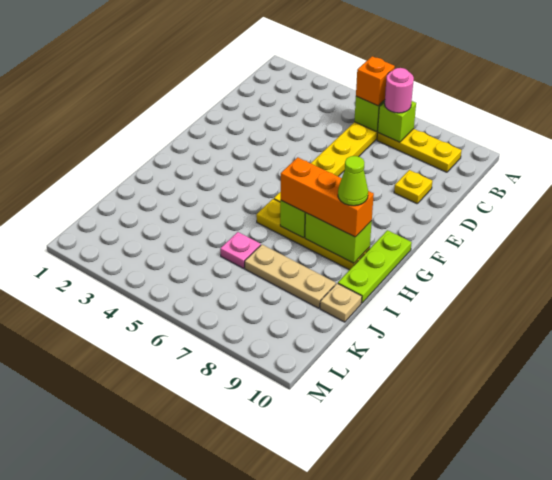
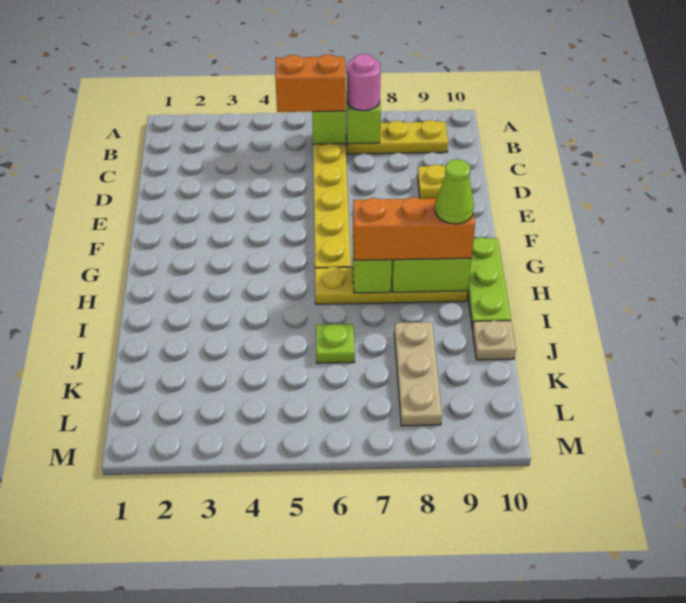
orange 1x1 brick [356,56,395,106] -> orange 1x2 brick [275,54,346,112]
pink 1x1 plate [220,232,261,268] -> lime 1x1 plate [316,324,355,363]
tan 1x3 plate [245,245,336,308] -> tan 1x3 plate turned to [394,322,442,426]

